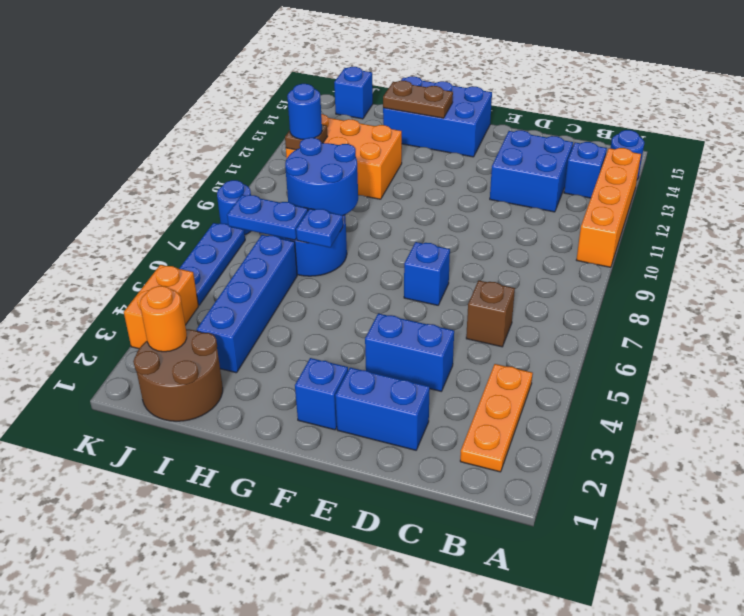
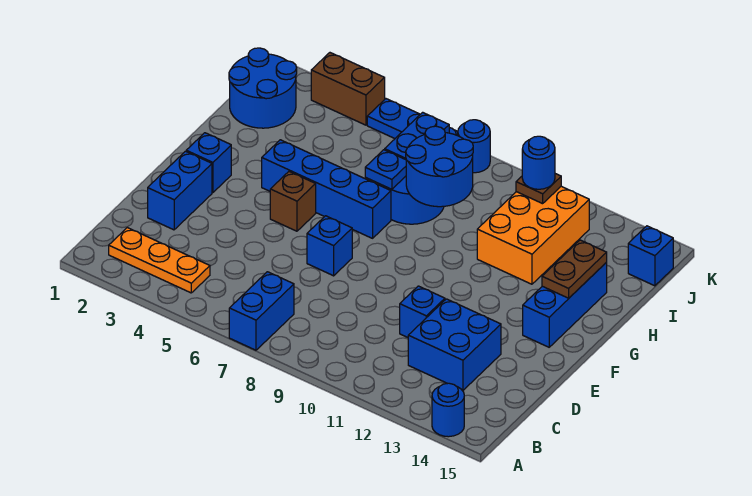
orange 1x4 brick [577,148,641,267] -> none
blue 1x1 brick [564,142,607,198] -> blue 1x1 brick moved to [400,286,445,337]
brown 1x1 brick [466,281,515,347] -> brown 1x1 brick moved to [270,172,316,231]
blue 1x2 brick [365,313,454,391] -> blue 1x2 brick moved to [229,272,294,350]
blue 2x3 brick [383,76,492,157] -> blue 1x3 brick [523,263,607,347]
brown 2x2 round brick [133,329,223,421] -> blue 2x2 round brick [229,48,297,128]
blue 1x4 brick [197,235,297,373] -> blue 1x4 brick moved to [262,140,391,238]
orange 1x1 round brick [140,286,187,352] -> none
orange 1x2 brick [124,265,199,349] -> brown 1x2 brick [311,53,385,125]

